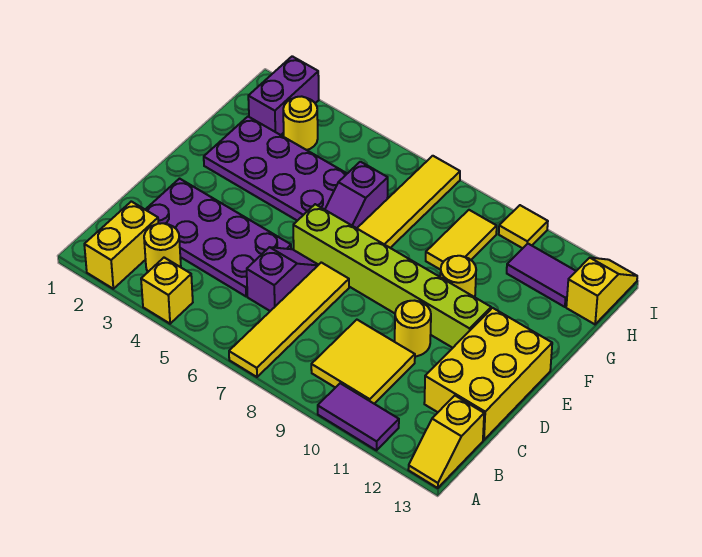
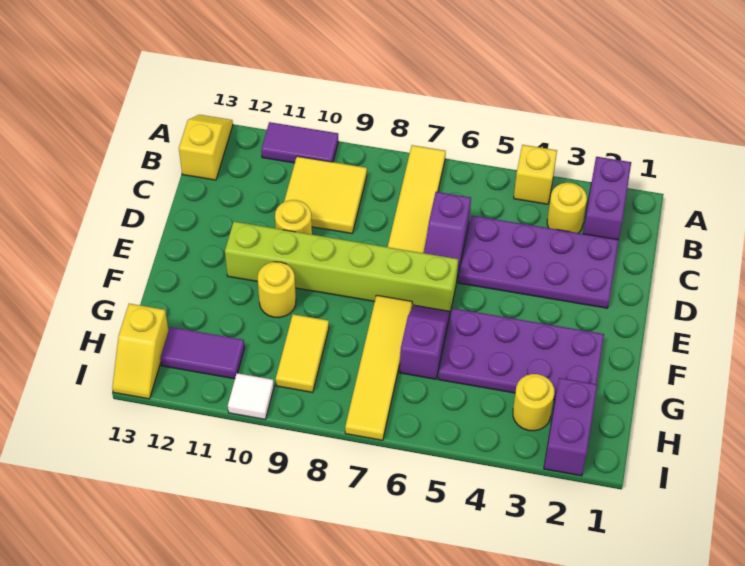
yellow 1x2 brick [84,201,158,289] -> purple 1x2 brick [583,157,631,240]
yellow 2x3 brick [424,308,552,440] -> none
yellow 1x1 tile [499,205,548,248] -> white 1x1 tile [228,373,274,419]

